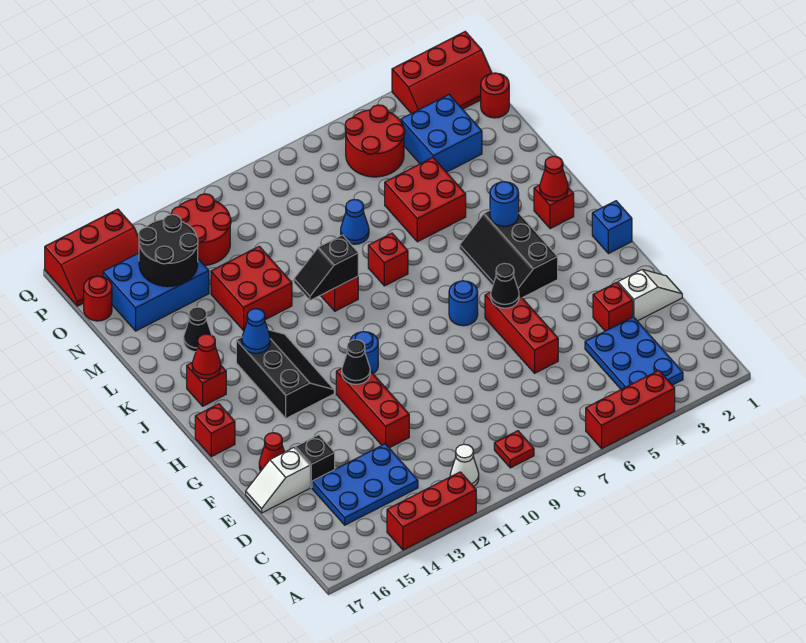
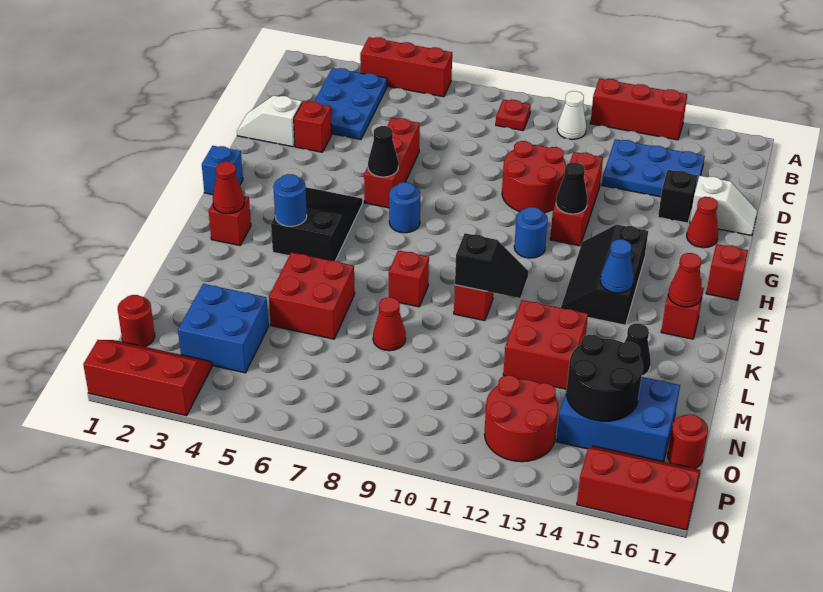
black 2x3 slope [460,211,558,298] -> black 2x3 slope turned to [271,187,363,261]
blue 1x1 cone [341,199,369,244] -> red 1x1 cone [373,297,406,351]
red 2x2 round brick [345,105,405,177] -> red 2x2 round brick moved to [502,141,566,213]

